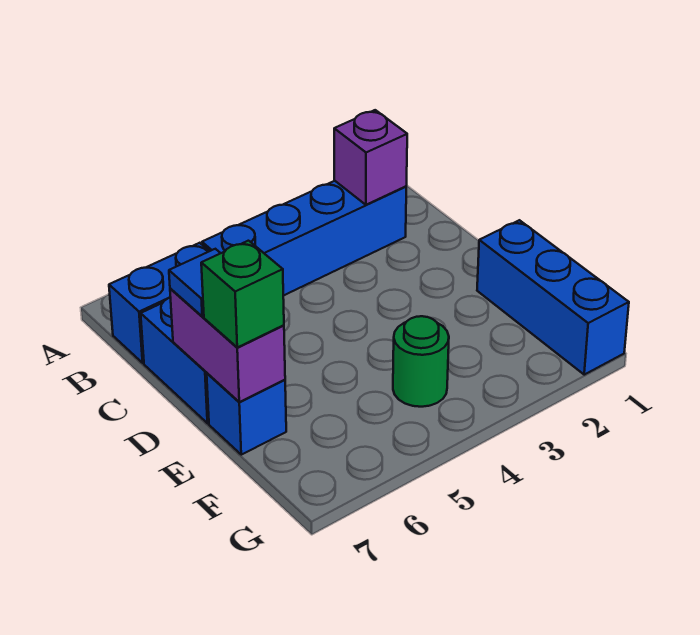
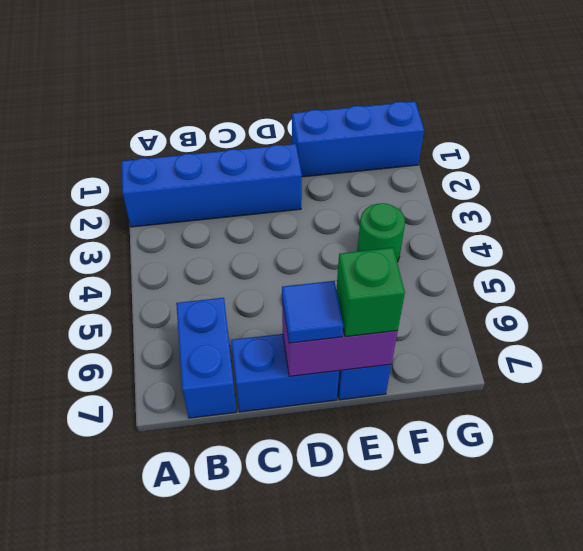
blue 1x4 brick [202,181,406,296] -> blue 1x4 brick turned to [122,144,302,227]
purple 1x1 brick [334,110,407,205] -> none

